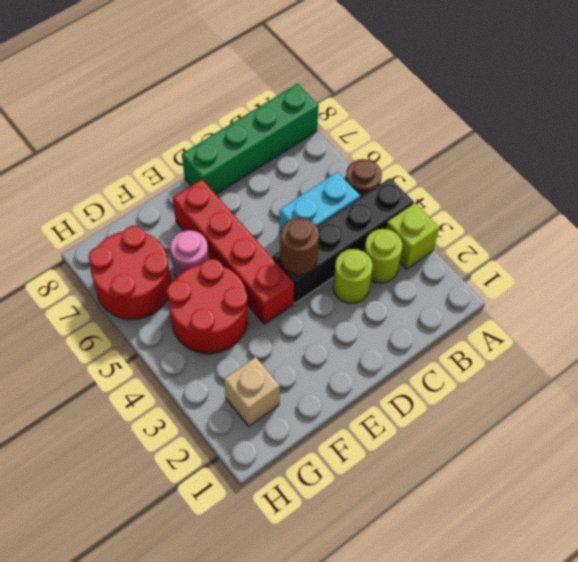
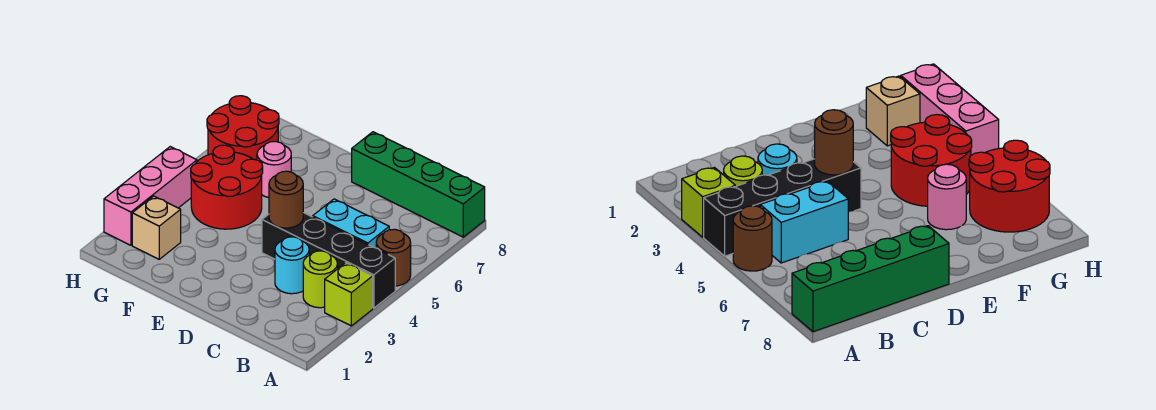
lime 1x1 round brick [333,249,373,303] -> cyan 1x1 round brick [275,237,309,294]
red 1x4 brick [173,179,294,324] -> none
none -> pink 1x3 brick [104,147,197,245]

